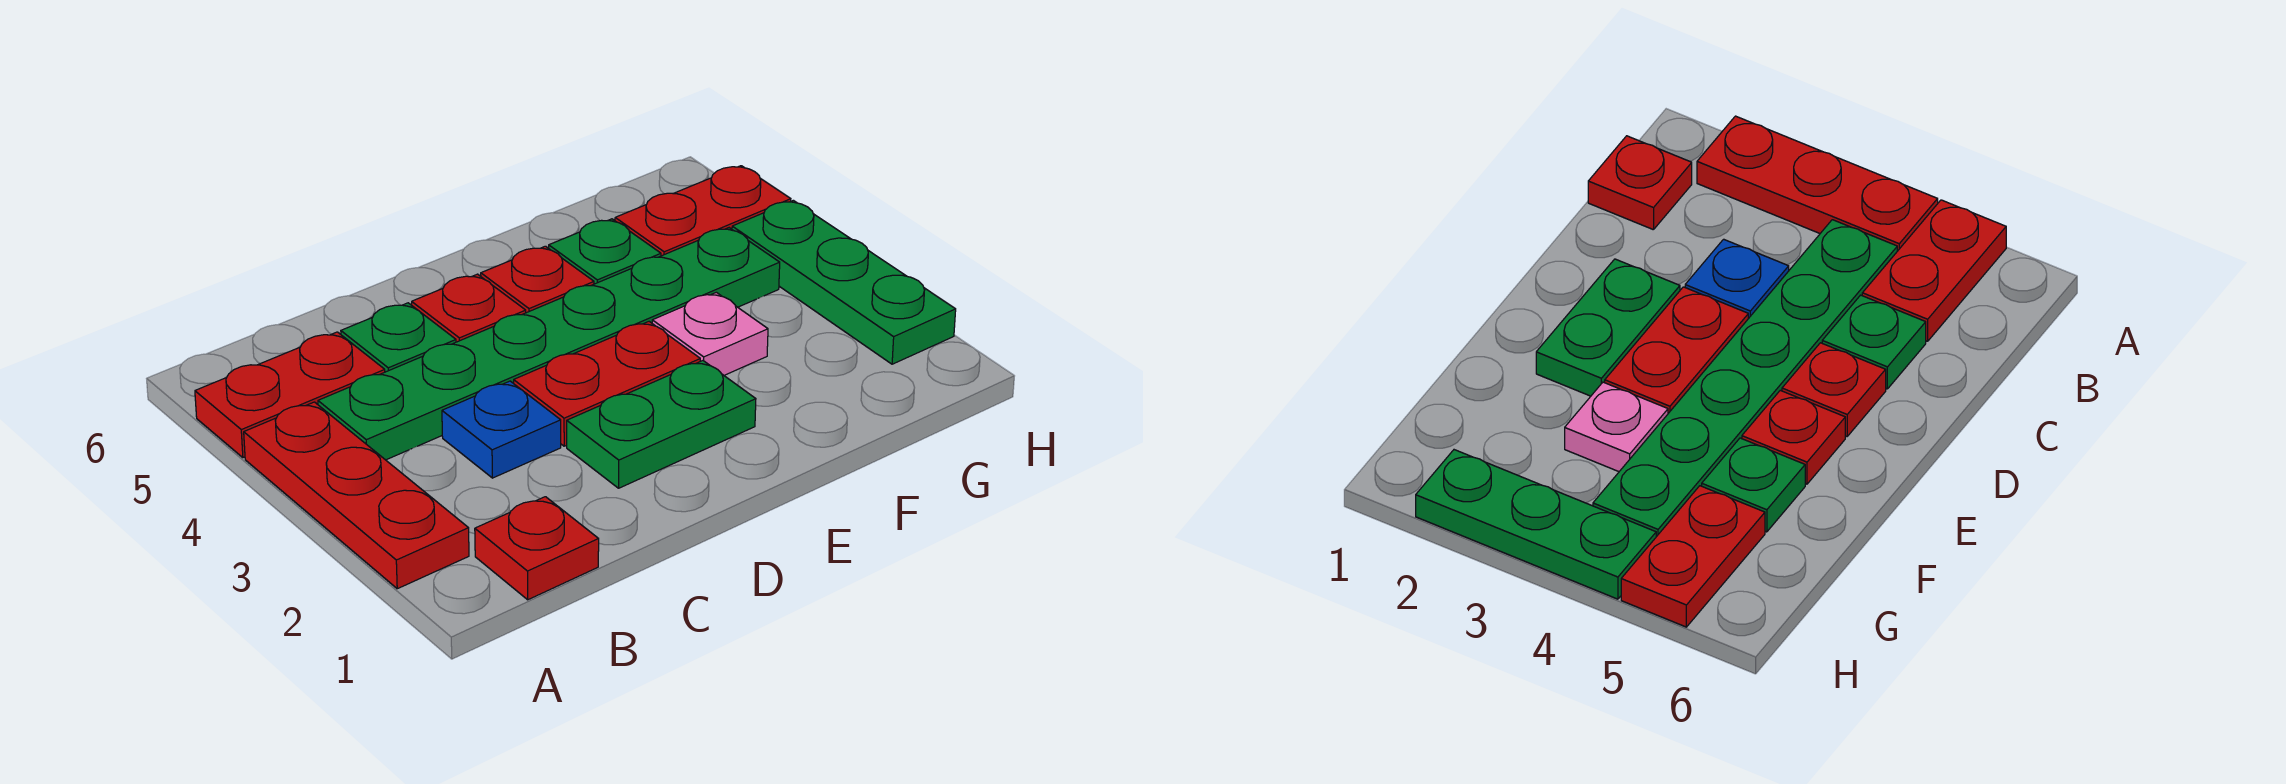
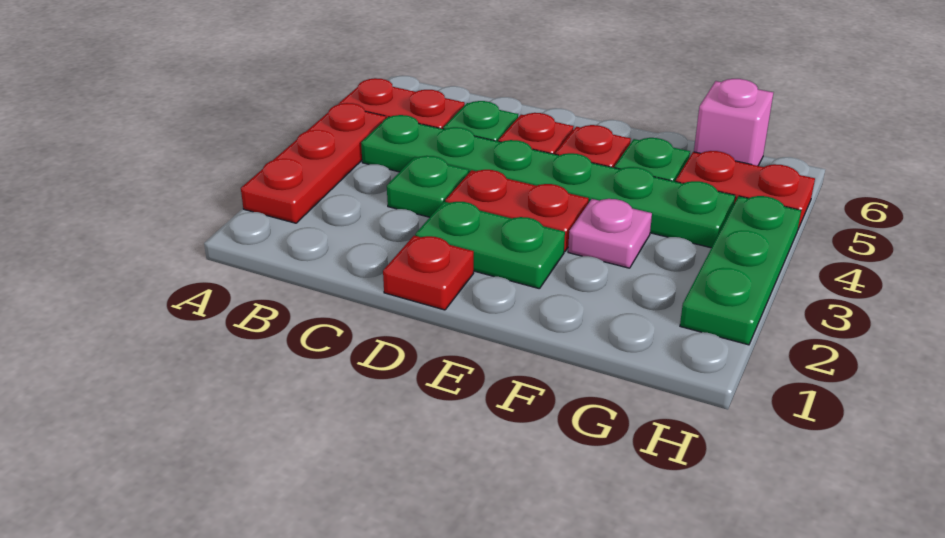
red 1x1 plate [475,497,599,600] -> red 1x1 plate moved to [383,236,474,310]
blue 1x1 plate [442,381,561,478] -> green 1x1 plate [387,156,469,217]
none -> pink 1x1 brick [694,79,773,166]

